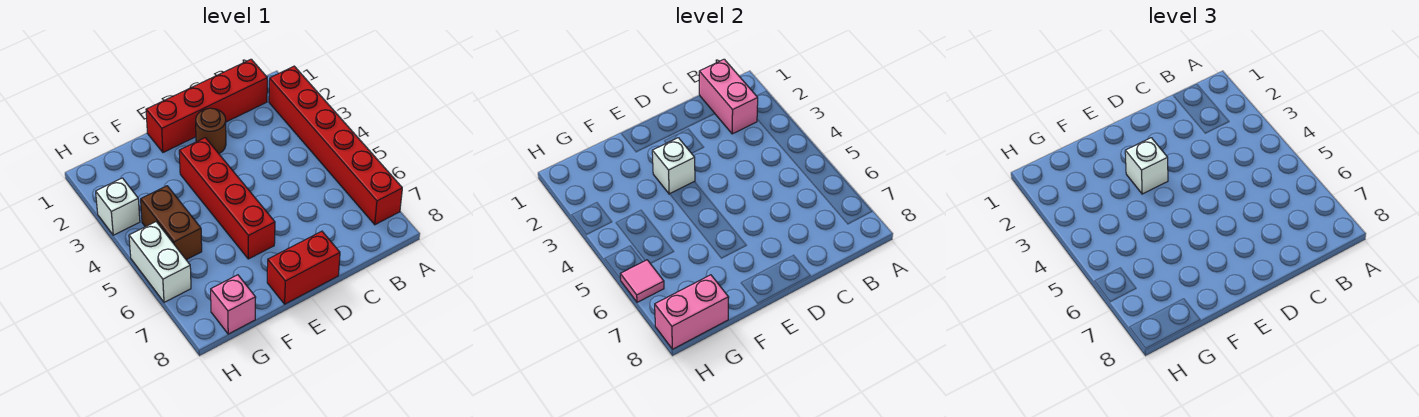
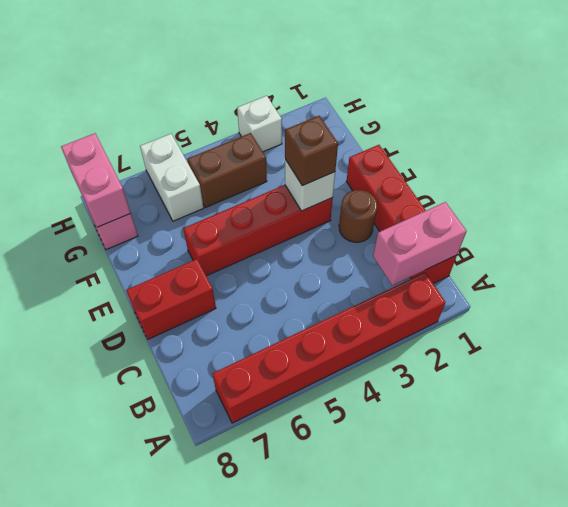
red 1x2 brick [267,231,340,304] -> red 1x2 brick turned to [126,259,216,339]
white 1x1 brick [1125,138,1168,194] -> brown 1x1 brick [285,116,338,186]
white 1x2 brick [129,222,191,302] -> white 1x2 brick turned to [140,134,204,221]
pink 1x1 tile [620,260,664,302] -> none

